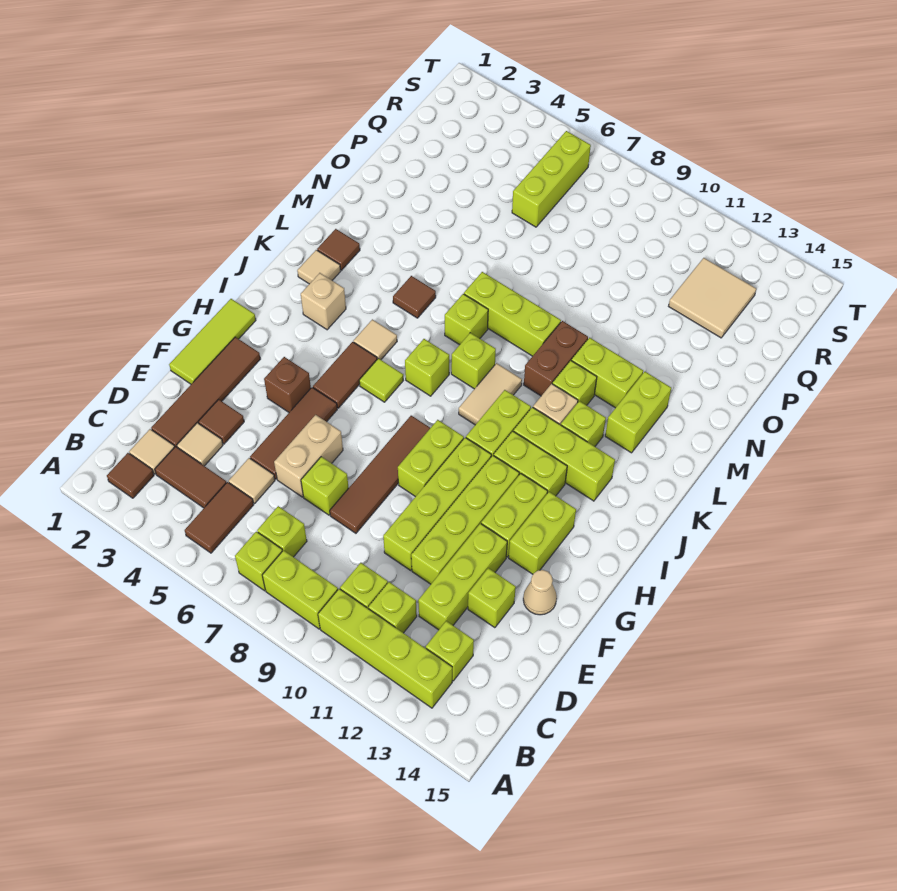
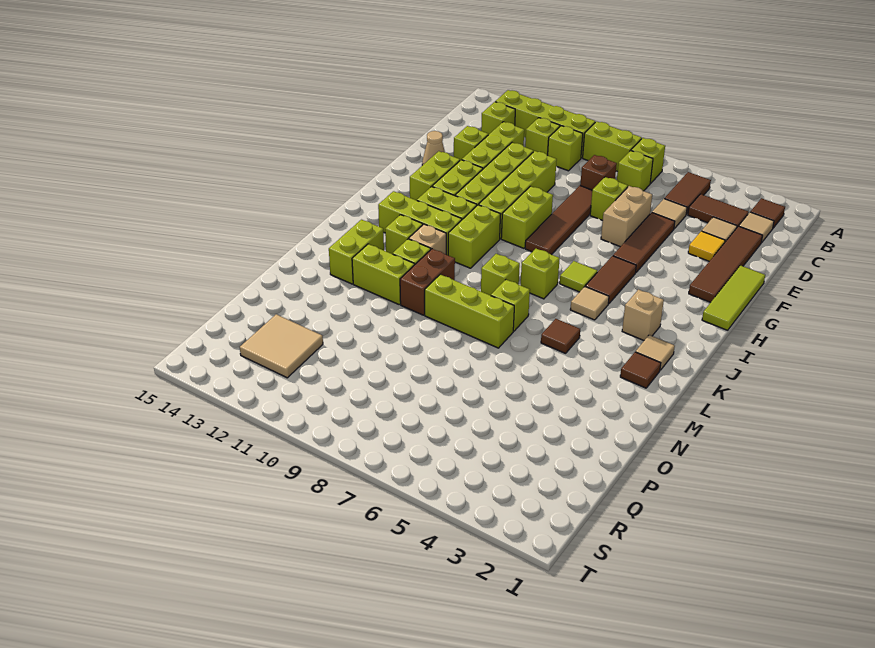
brown 1x1 tile [198,399,244,444] -> yellow 1x1 tile [688,231,725,261]
brown 1x1 brick [264,357,311,412] -> brown 1x1 brick moved to [580,155,617,190]
tan 1x2 tile [459,363,522,425] -> none
lime 1x3 brick [512,131,591,227] -> none

